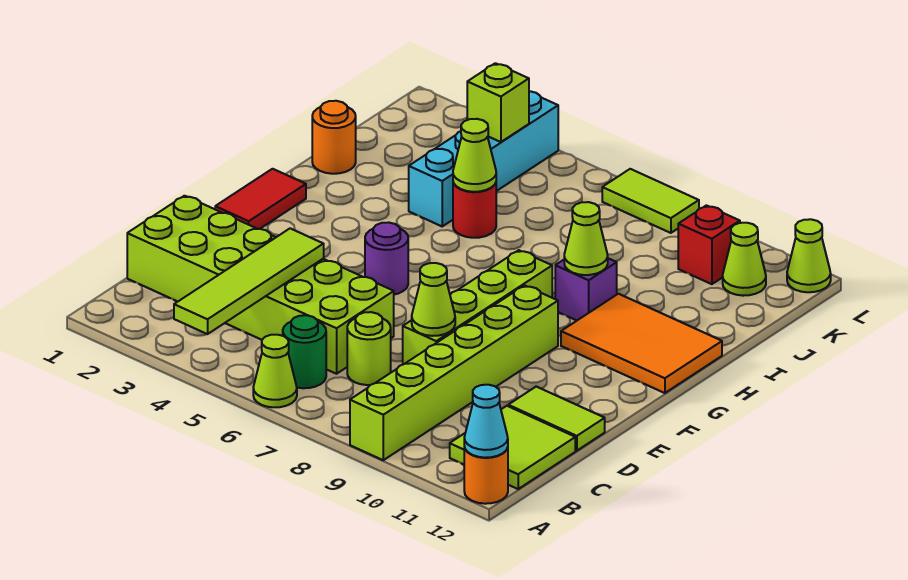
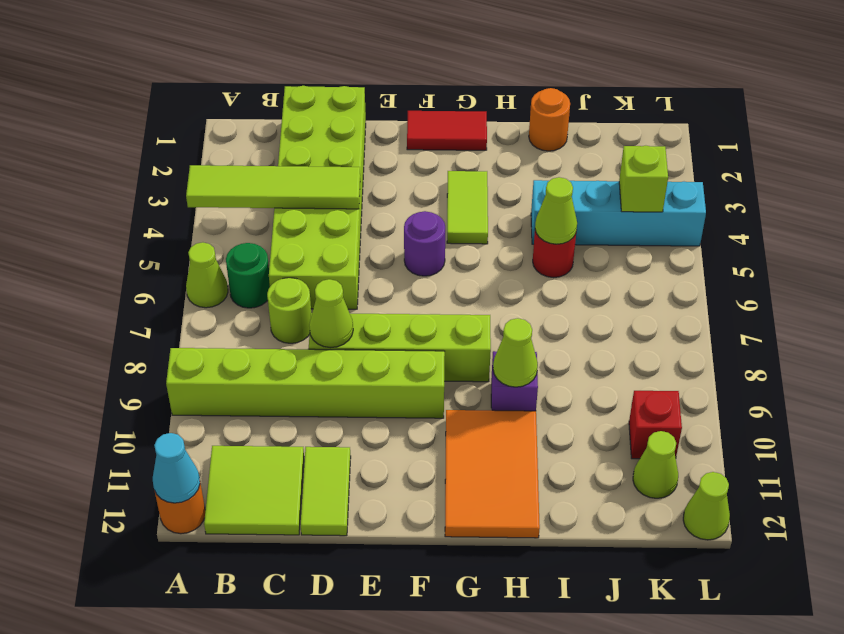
lime 1x2 tile [602,169,699,233] -> lime 1x2 tile moved to [447,171,488,244]

